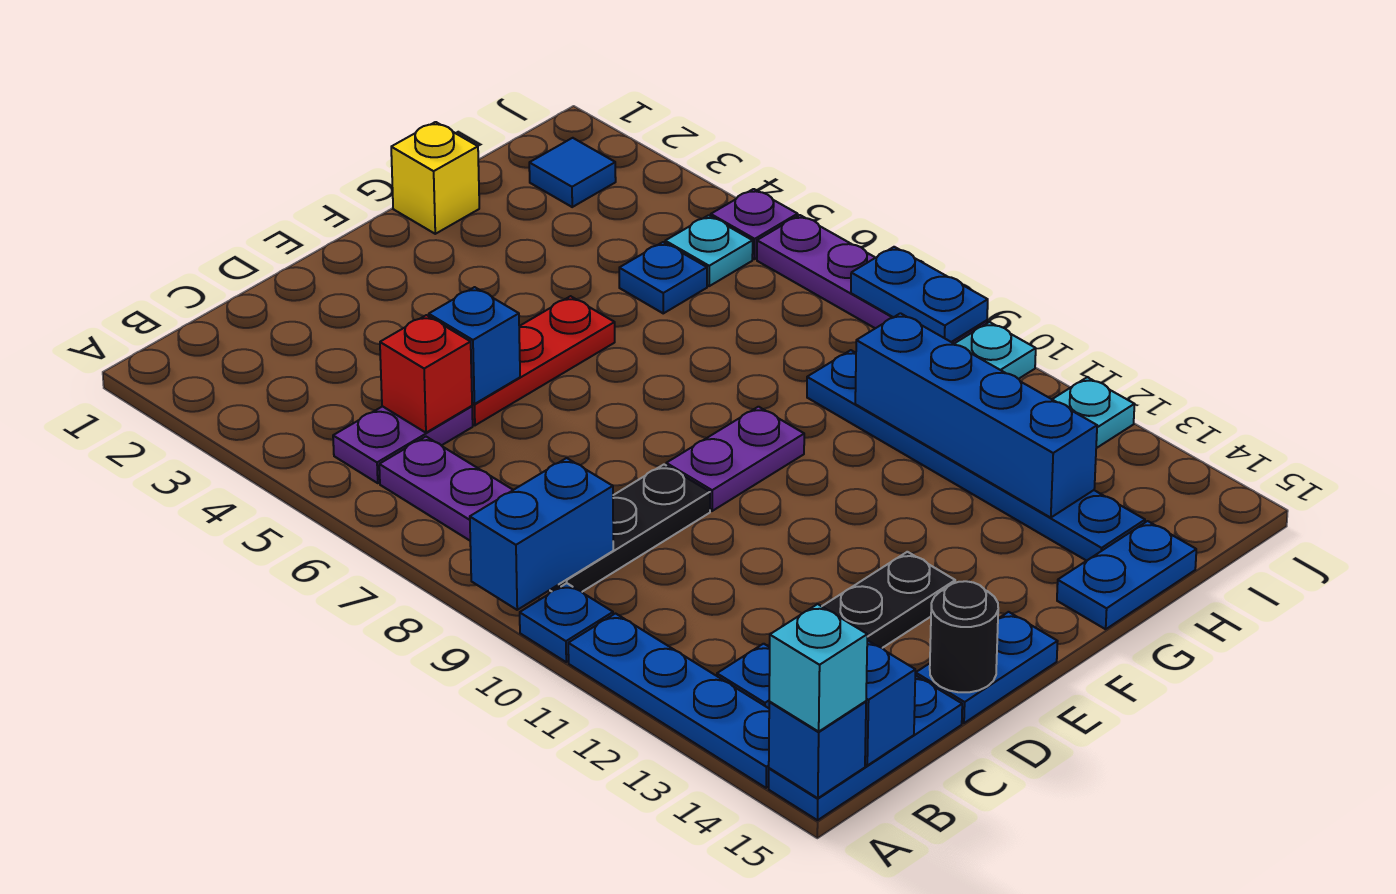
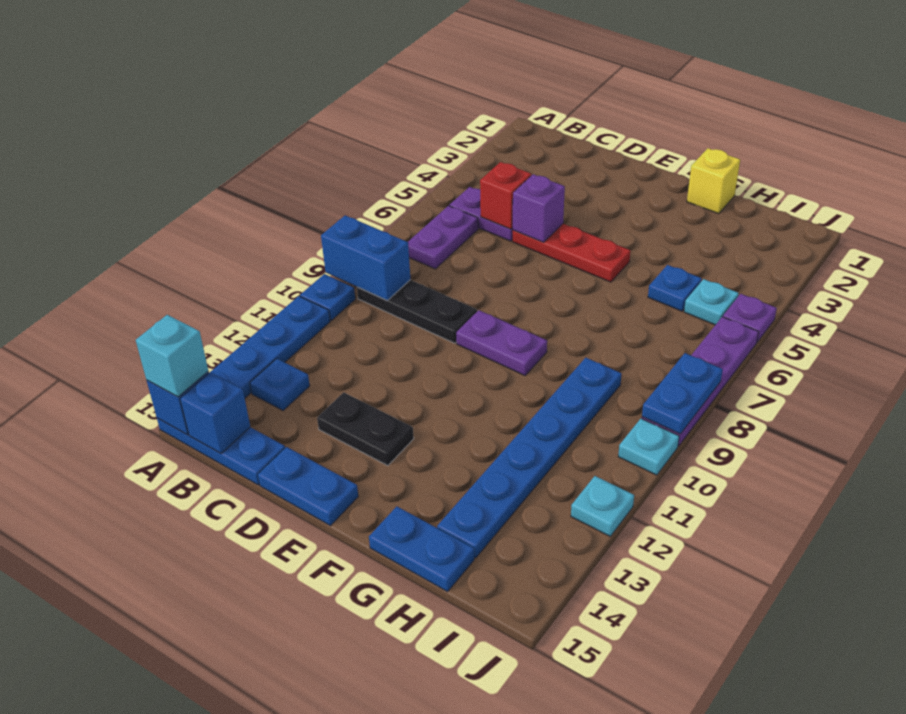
blue 1x1 brick [429,287,520,404] -> purple 1x1 brick [513,174,565,242]
black 1x1 round brick [930,581,998,692] -> none
blue 1x4 brick [855,313,1097,517] -> none
blue 1x1 tile [529,138,616,207] -> none

